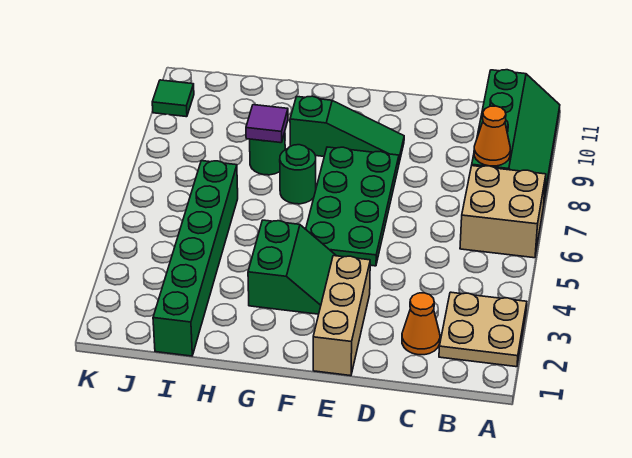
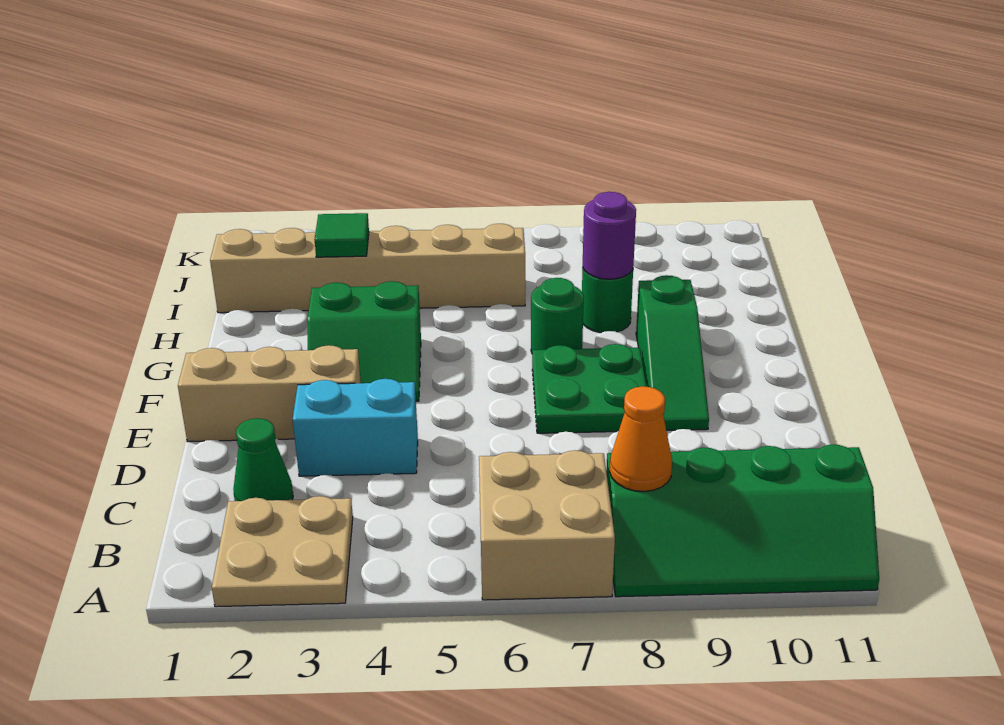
orange 1x1 cone [402,293,440,355] -> green 1x1 cone [233,418,293,501]
none -> cyan 1x2 brick [293,379,418,476]
green 2x4 plate [306,147,399,266] -> green 2x2 plate [532,344,647,433]
purple 1x1 tile [246,105,288,143] -> purple 1x1 round brick [583,192,636,279]
green 1x6 brick [153,161,238,356] -> tan 1x6 brick [210,224,525,313]
green 1x1 tile [152,80,194,117] -> green 1x1 tile moved to [315,213,369,257]

